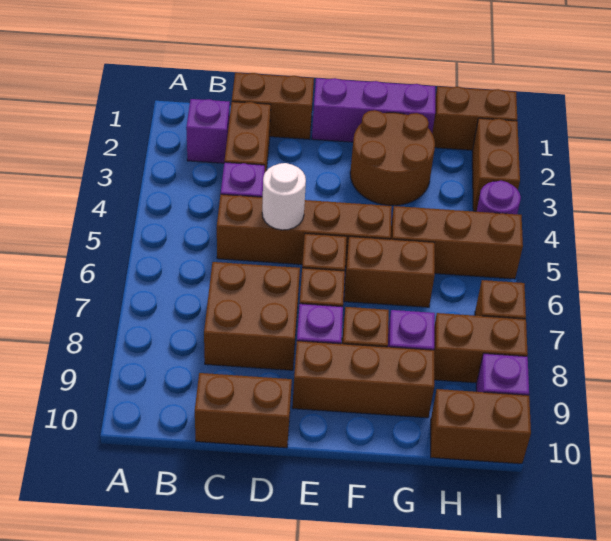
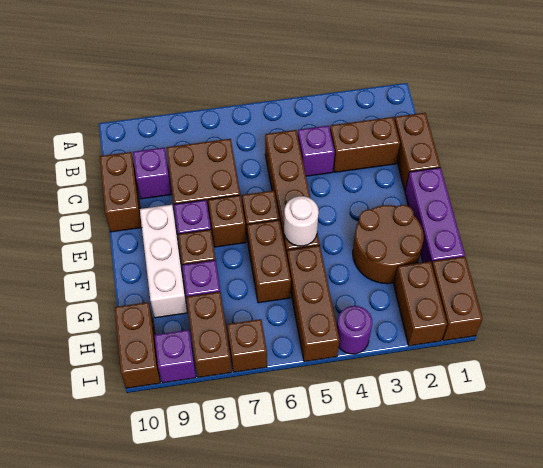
purple 1x1 brick [186,99,230,163] -> purple 1x1 brick moved to [133,148,171,199]
white 1x1 round brick [262,163,306,230] -> white 1x1 round brick moved to [284,196,319,246]
brown 1x3 brick [292,341,434,418] -> white 1x3 brick [140,205,187,318]
brown 1x2 brick [472,118,520,211] -> brown 1x2 brick turned to [394,262,447,346]

